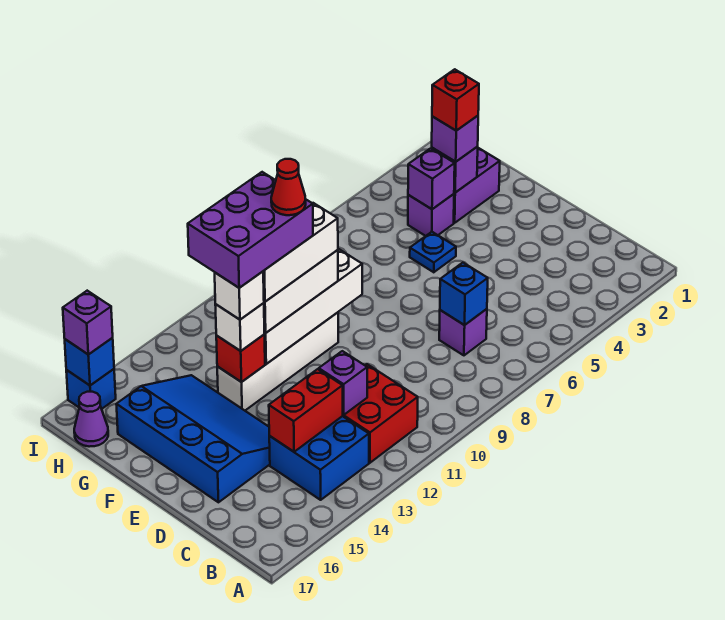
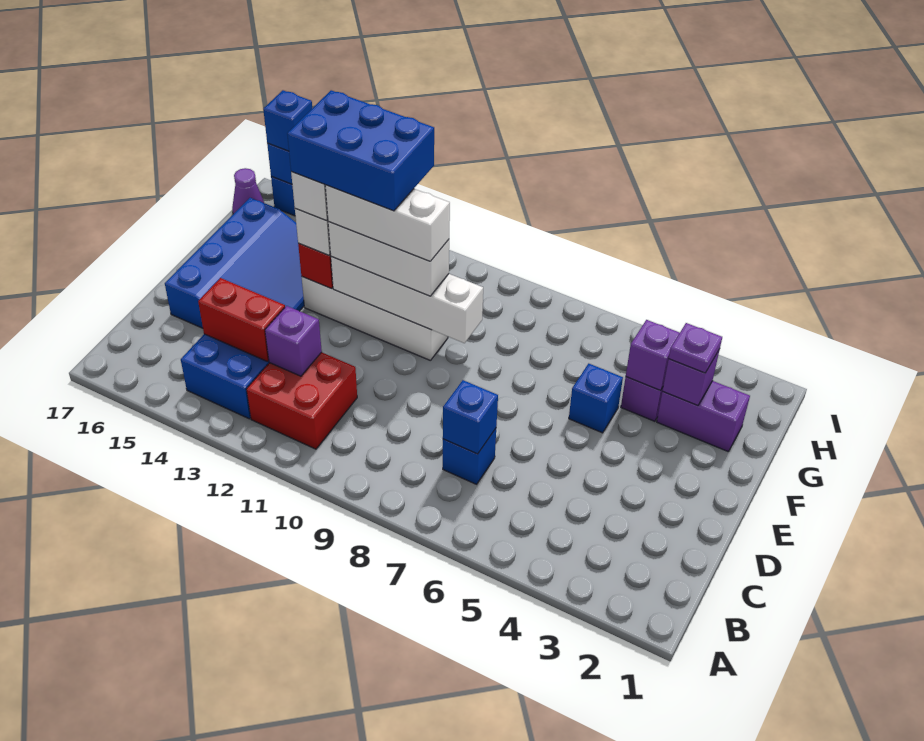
purple 1x1 brick [439,309,487,355] -> blue 1x1 brick [443,429,496,484]
blue 1x1 plate [410,232,456,272] -> blue 1x1 brick [569,364,623,433]
purple 2x3 brick [188,172,313,288] -> blue 2x3 brick [287,90,434,211]
red 1x1 cone [271,159,306,215] -> none
purple 1x1 brick [432,116,478,162] -> purple 1x1 plate [669,323,722,373]
red 1x1 brick [432,69,479,131] -> none
purple 1x1 brick [63,291,113,355] -> blue 1x1 brick [263,90,312,151]

